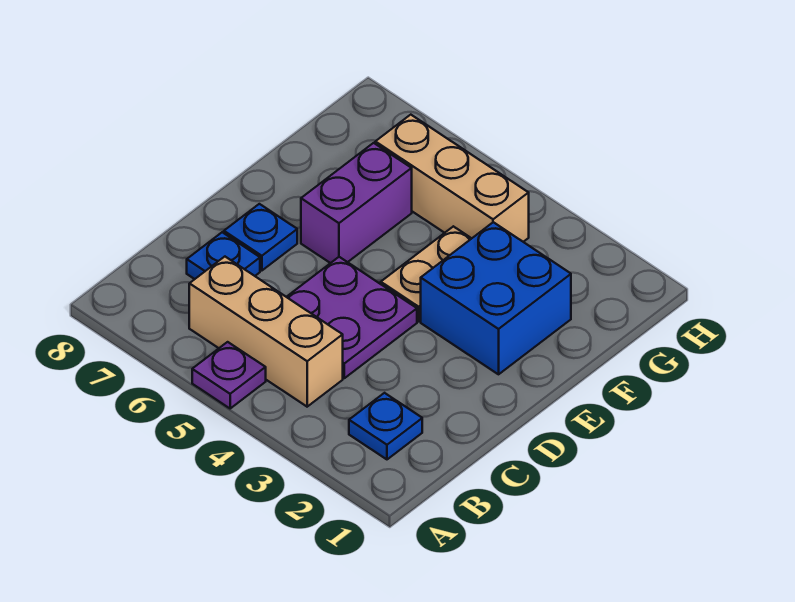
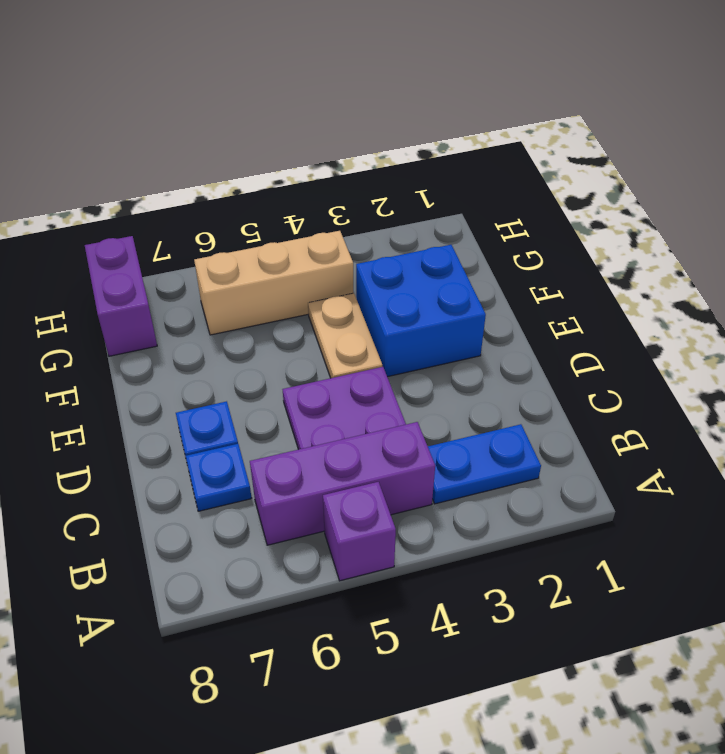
purple 1x1 plate [192,342,266,408] -> purple 1x1 brick [323,482,396,581]
blue 1x1 plate [349,393,422,459] -> blue 1x2 plate [428,424,541,504]
tan 1x3 brick [189,257,343,407] -> purple 1x3 brick [250,422,435,545]
purple 1x2 brick [301,143,412,263] -> purple 1x2 brick moved to [85,236,157,356]

